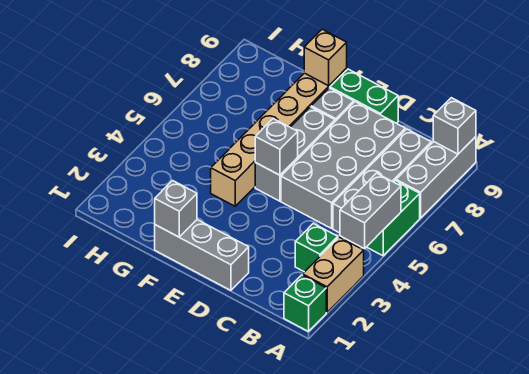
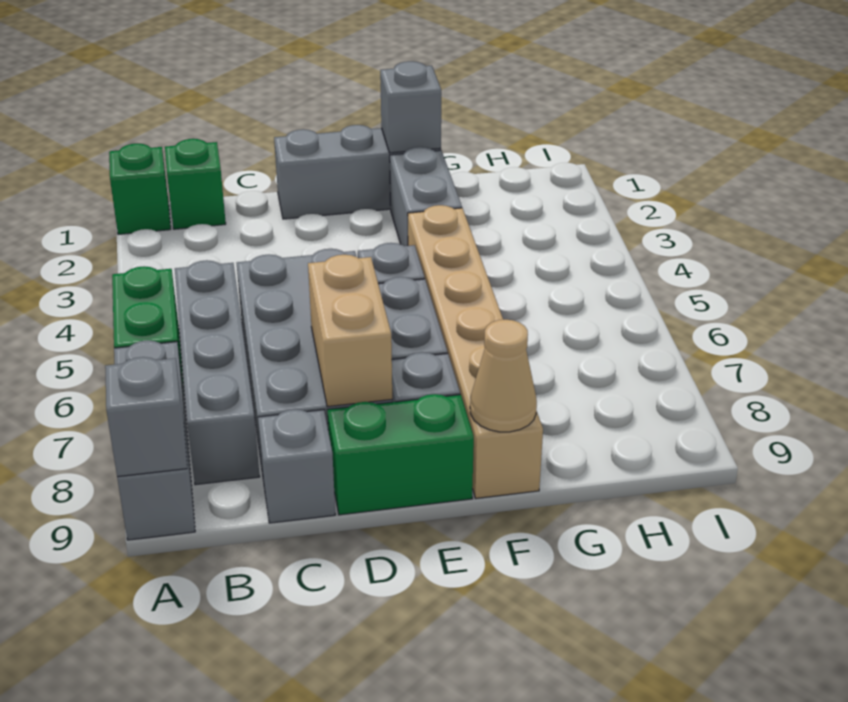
tan 1x2 brick [303,237,364,312] -> tan 1x2 brick moved to [308,255,392,407]
grey 1x2 brick [340,173,401,249] -> grey 1x2 brick moved to [390,147,462,246]
green 1x1 brick [295,223,338,272] -> green 1x1 brick moved to [165,139,226,229]
grey 1x1 brick [255,119,298,175] -> grey 1x1 brick moved to [258,409,335,523]
tan 1x1 brick [304,29,347,86] -> tan 1x1 cone [470,319,537,432]

